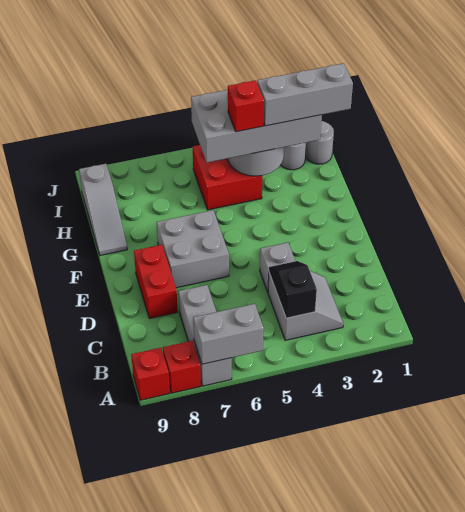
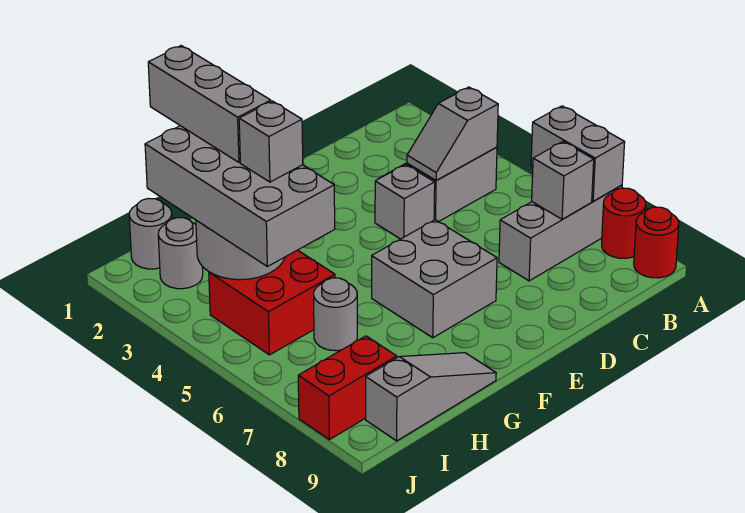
red 1x1 brick [163,341,201,393] -> red 1x1 round brick [602,188,646,258]
red 1x1 brick [131,348,170,400] -> red 1x1 round brick [634,207,679,278]
black 1x2 slope [269,261,317,318] -> grey 1x2 slope [407,87,498,180]
none -> grey 1x1 brick [532,142,594,219]
red 1x2 brick [134,245,178,319] -> red 1x2 brick moved to [298,336,397,440]
red 1x1 brick [228,80,264,132] -> grey 1x1 brick [239,101,303,182]
none -> grey 1x1 round brick [314,278,357,351]

